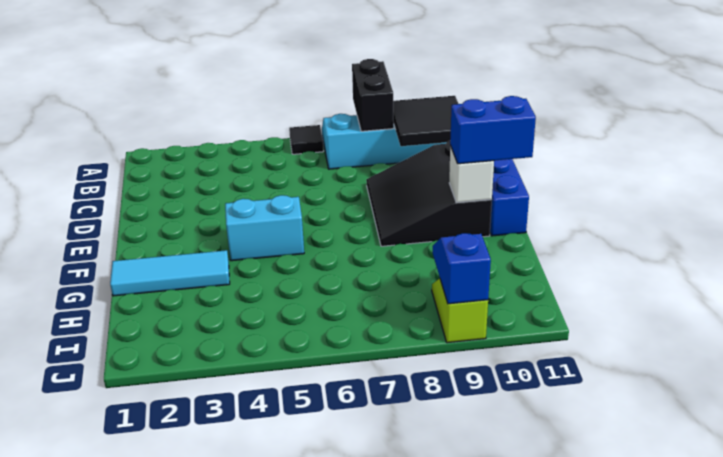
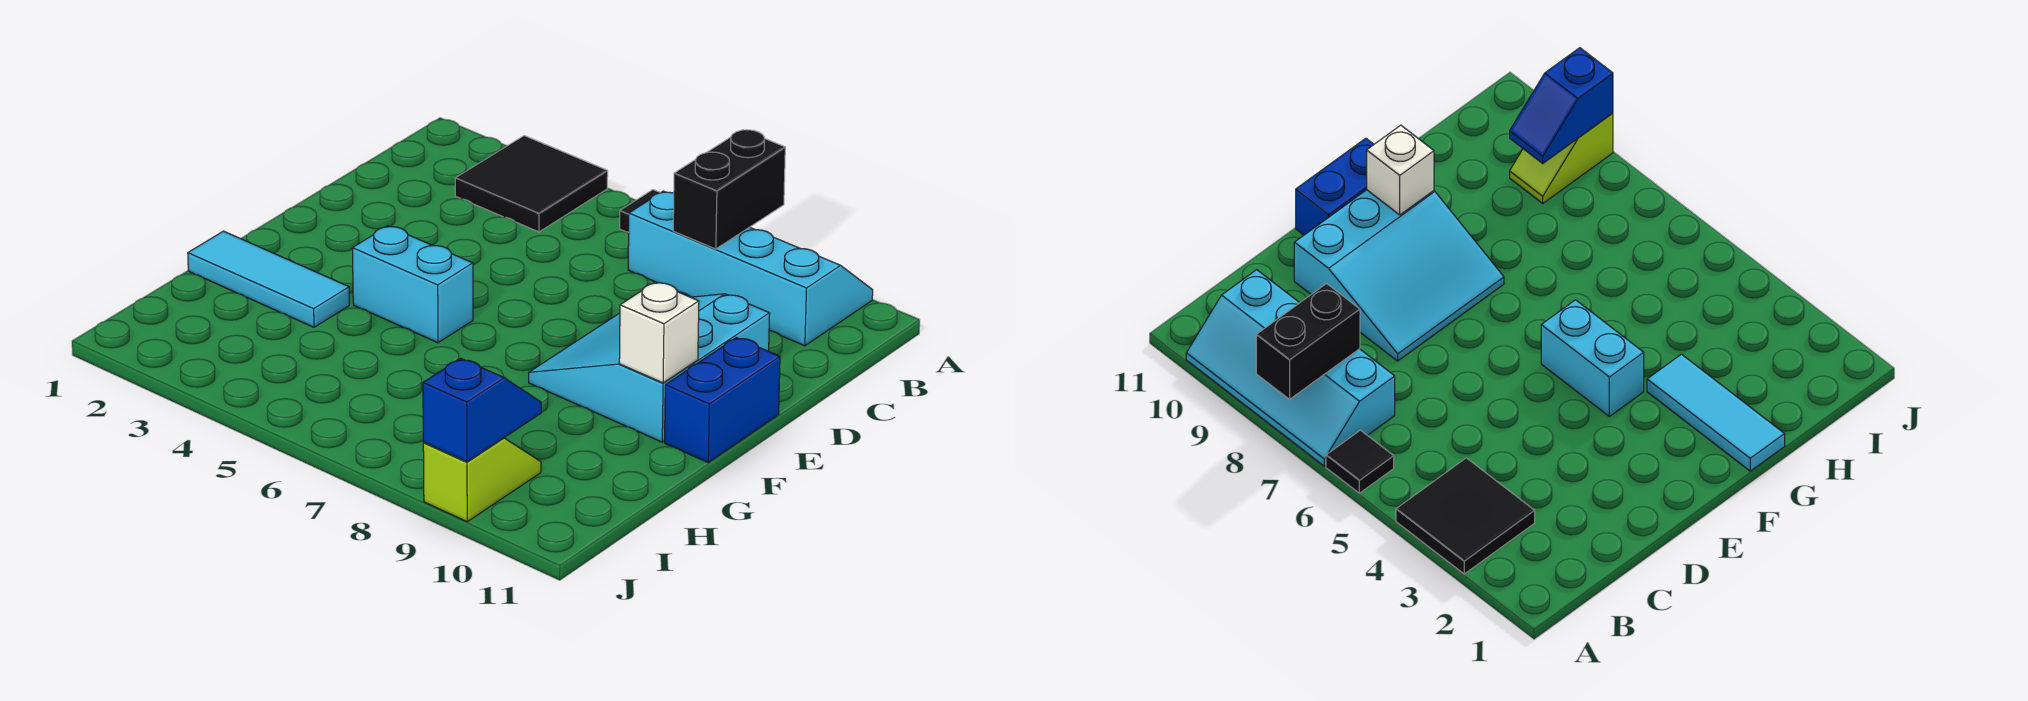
black 2x2 tile [393,96,458,146] -> black 2x2 tile moved to [455,136,608,232]
black 3x3 slope [366,141,492,246] -> cyan 3x3 slope [529,294,770,442]
blue 1x2 brick [450,96,536,164] -> none

